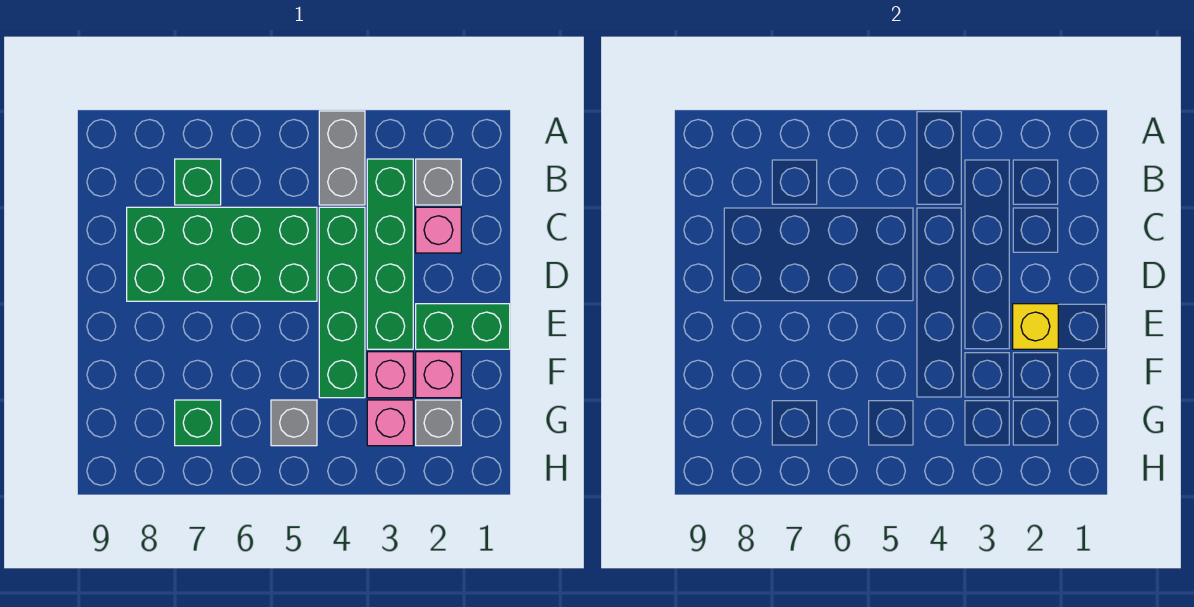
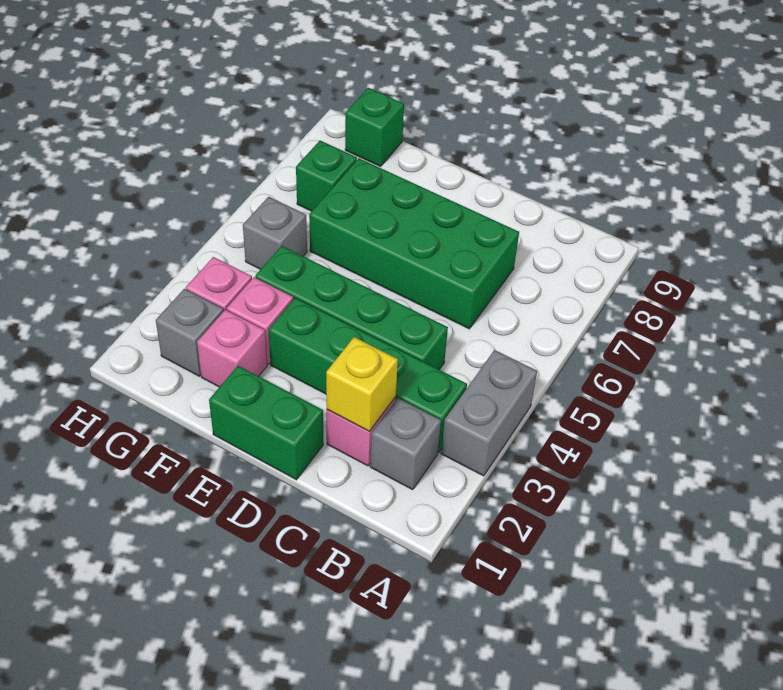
grey 1x2 brick [319,111,365,205] -> grey 1x2 brick turned to [441,350,537,476]
green 1x1 brick [175,159,221,205] -> green 1x1 brick moved to [345,88,404,166]
green 2x4 brick [127,207,317,301] -> green 2x4 brick turned to [309,158,519,329]
green 1x2 brick [416,304,510,349] -> green 1x2 brick turned to [209,366,323,480]
yellow 1x1 brick [1013,304,1058,349] -> yellow 1x1 brick moved to [326,337,398,431]

